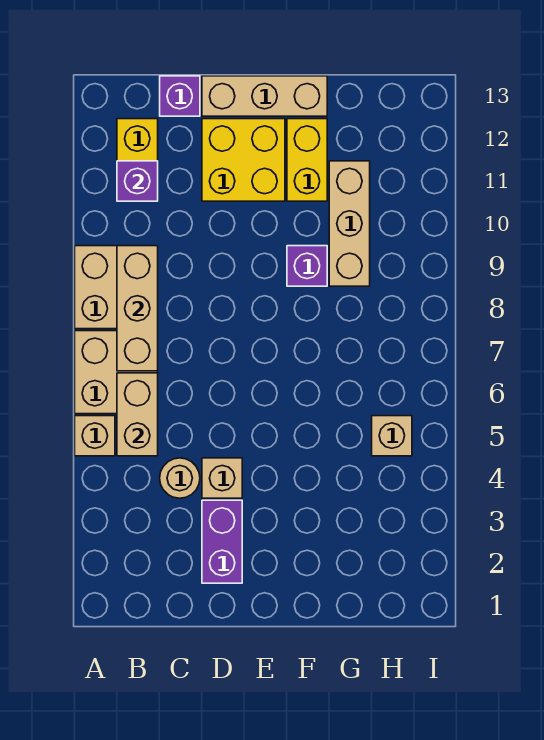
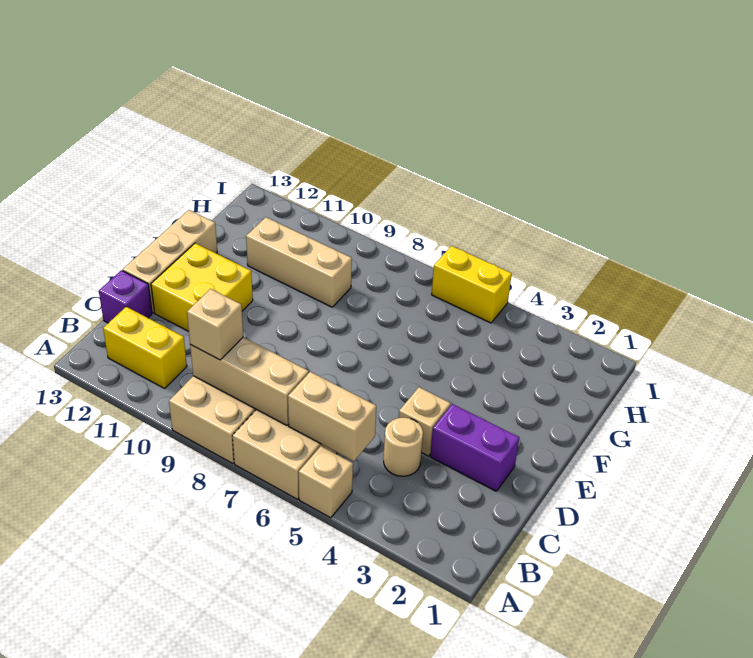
purple 1x1 brick [117,161,158,201] -> none
purple 1x1 brick [287,246,327,286] -> none
yellow 1x2 brick [287,119,327,201] -> yellow 1x2 brick moved to [432,246,512,323]
tan 1x1 brick [372,416,412,456] -> tan 1x1 brick moved to [187,289,243,360]

